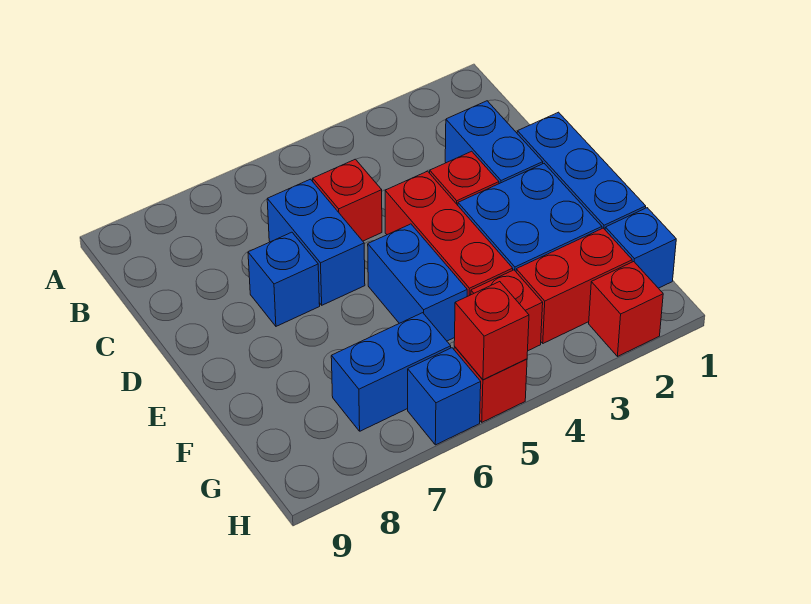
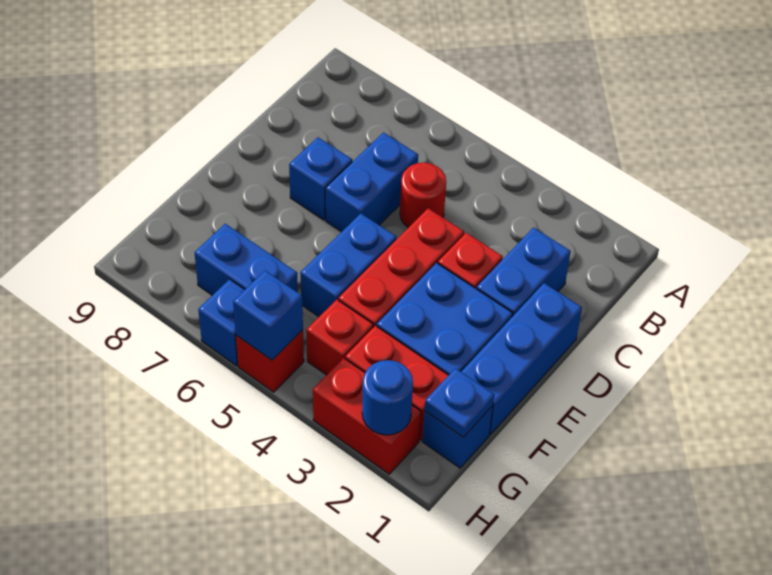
red 1x1 brick [313,159,382,241] -> red 1x1 round brick [400,163,446,228]
none -> blue 1x1 plate [425,368,494,437]
red 1x1 brick [589,262,663,356] -> red 1x2 brick [313,358,421,474]
none -> blue 1x1 round brick [362,360,413,435]
red 1x1 brick [454,282,529,380] -> blue 1x1 brick [233,271,303,360]

